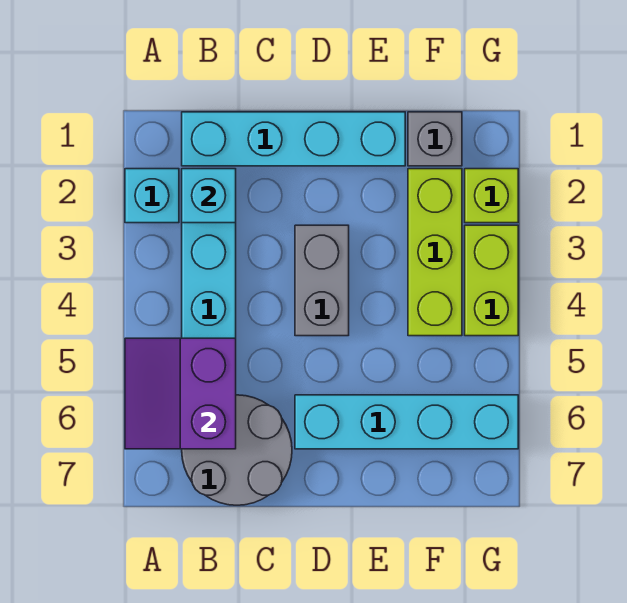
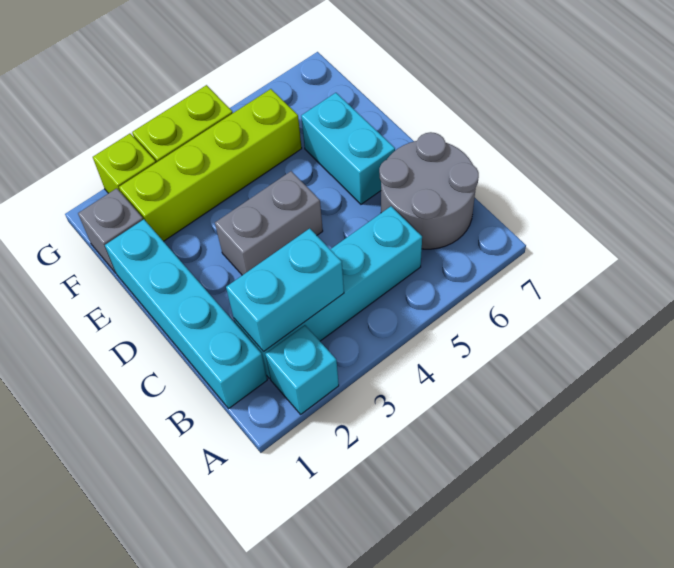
purple 2x2 slope [125,338,236,449] -> none
cyan 1x1 brick [182,169,236,223] -> cyan 1x2 brick [226,228,344,352]
cyan 1x4 brick [295,395,518,449] -> cyan 1x2 brick [301,93,395,204]
lime 1x3 brick [408,169,462,336] -> lime 1x4 brick [119,89,302,241]

